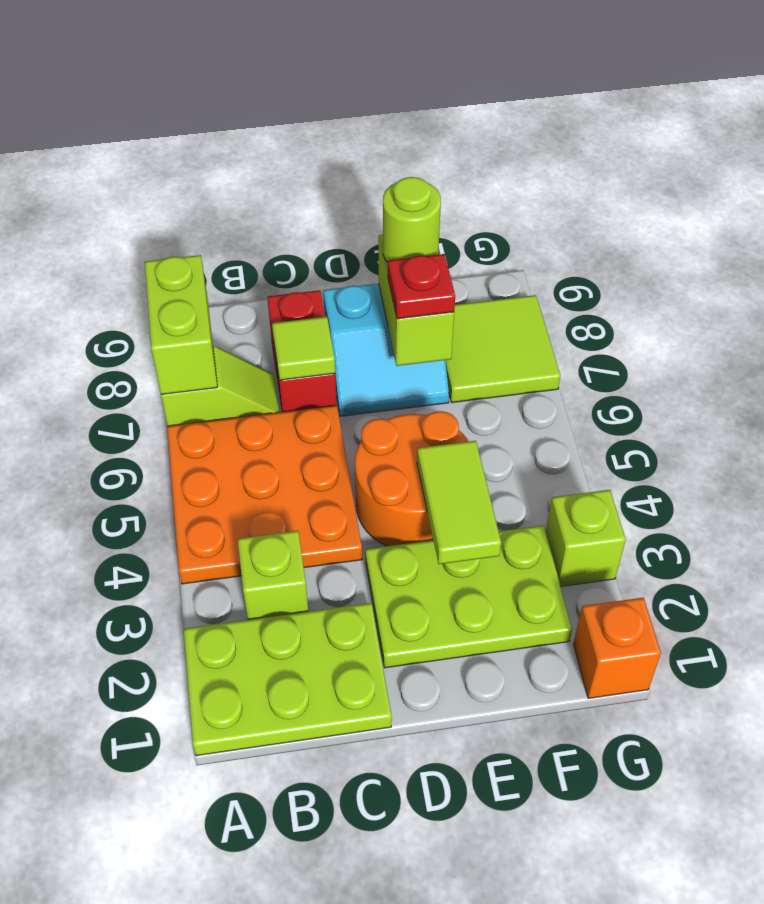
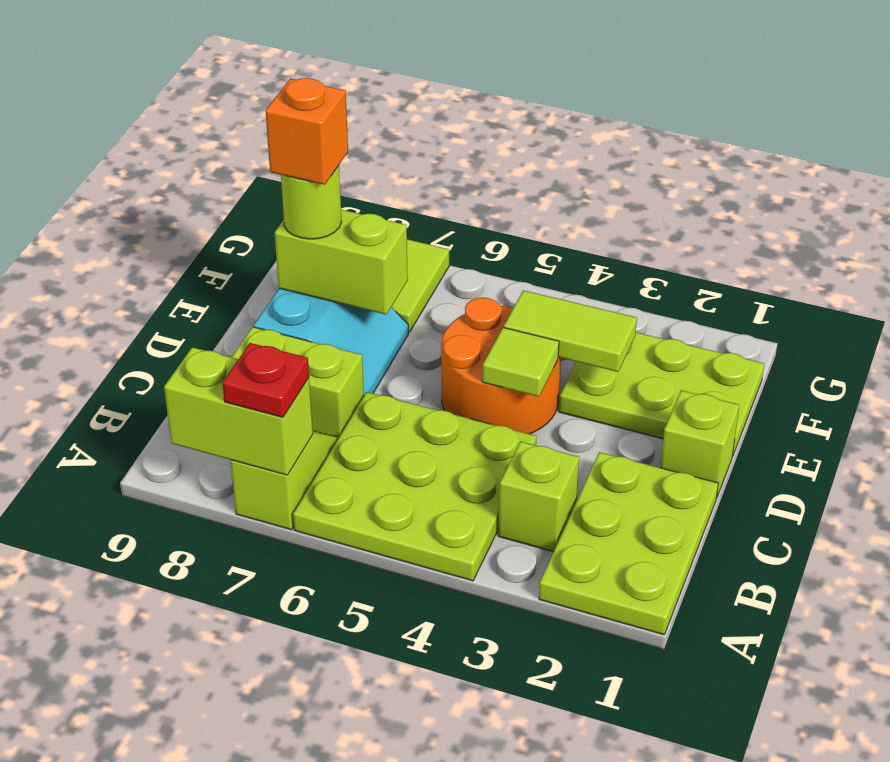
orange 3x3 plate [167,405,362,584] -> lime 3x3 plate [293,392,537,581]
red 1x2 brick [267,290,337,412] -> lime 1x2 brick [232,327,364,438]
lime 1x1 tile [272,317,335,380] -> lime 1x1 tile moved to [482,327,559,397]
lime 2x3 plate [365,525,572,668] -> lime 2x3 plate turned to [559,332,764,456]
red 1x1 plate [388,254,455,319] -> red 1x1 plate moved to [222,343,309,417]
orange 1x1 brick [573,598,661,698] -> orange 1x1 brick moved to [265,78,348,185]
lime 1x1 brick [546,490,626,586] -> lime 1x1 brick moved to [660,390,739,498]

